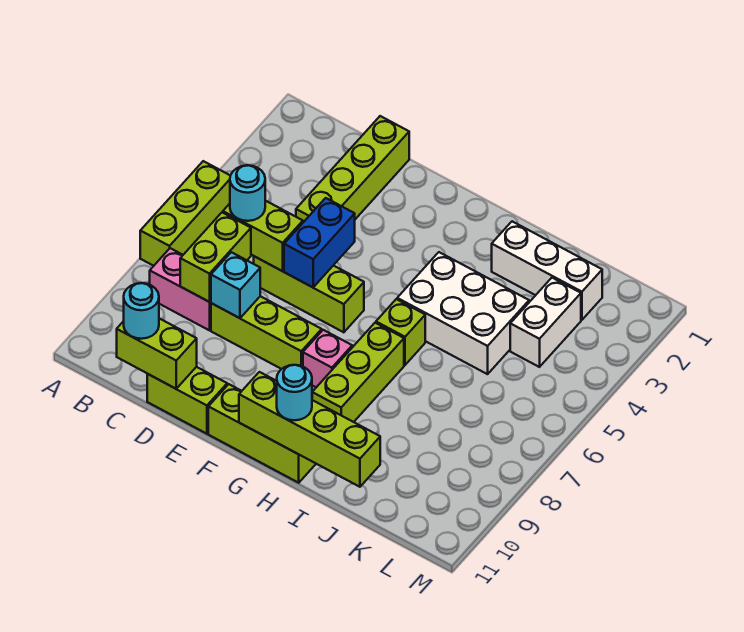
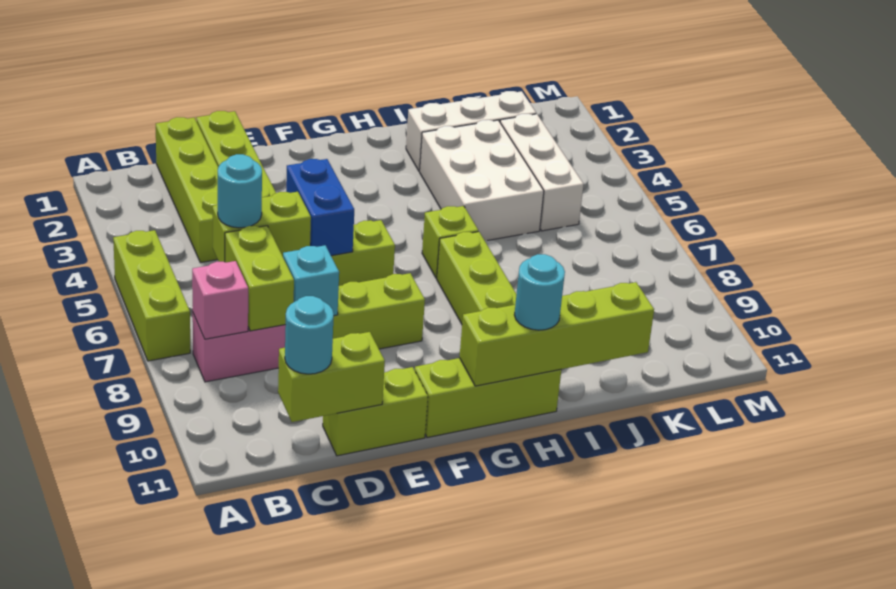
none -> lime 1x4 brick [156,117,218,263]
pink 1x1 brick [303,330,352,387] -> pink 1x1 brick moved to [192,261,248,339]
white 2x3 brick [397,252,529,374] -> white 2x3 brick turned to [420,120,544,241]
white 1x2 brick [510,278,581,367] -> white 1x3 brick [500,114,584,231]

